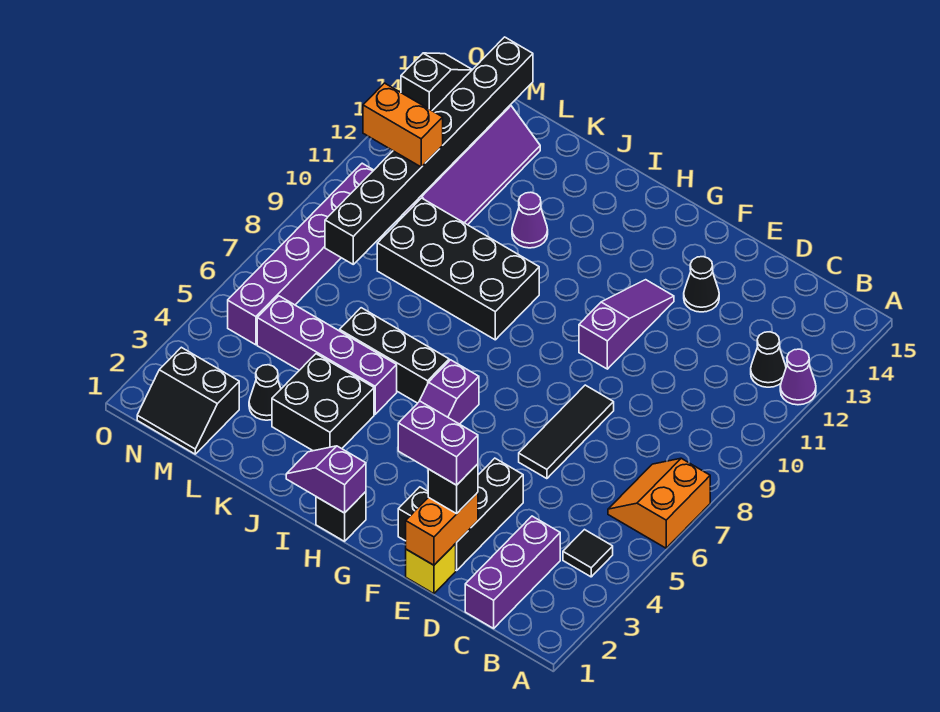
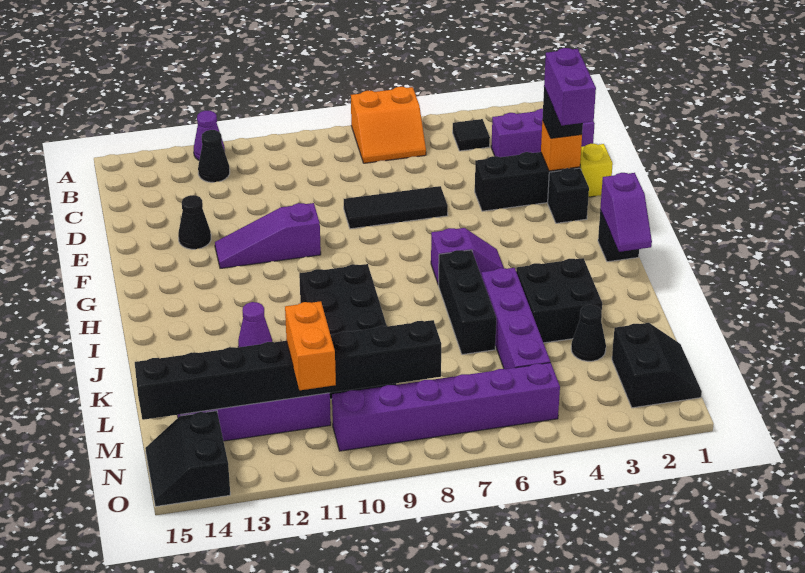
orange 1x2 brick [406,492,478,565] -> orange 1x1 brick [541,120,582,171]
black 1x2 slope [401,53,472,111] -> black 2x2 slope [145,411,230,507]

